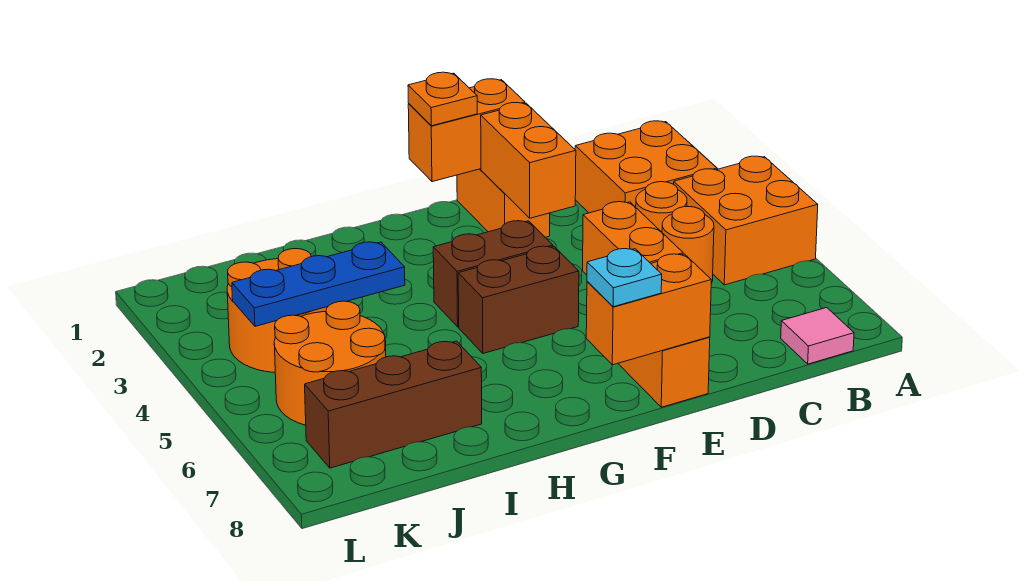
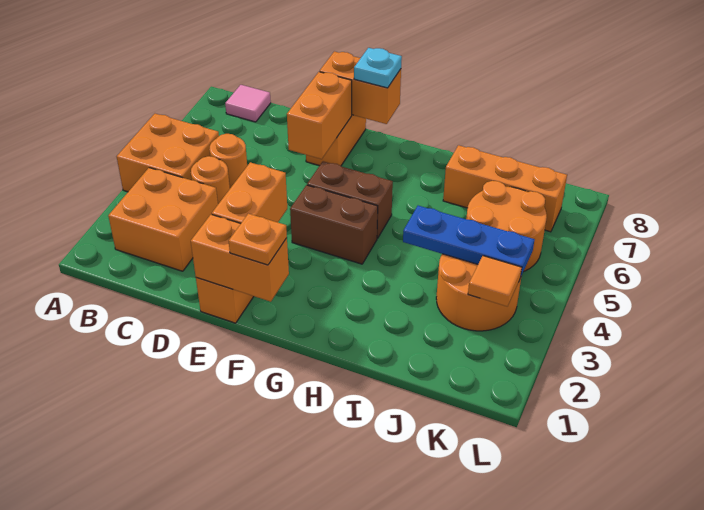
brown 1x3 brick [305,341,482,468] -> orange 1x3 brick [443,145,567,232]
none -> orange 1x1 tile [468,256,522,306]

